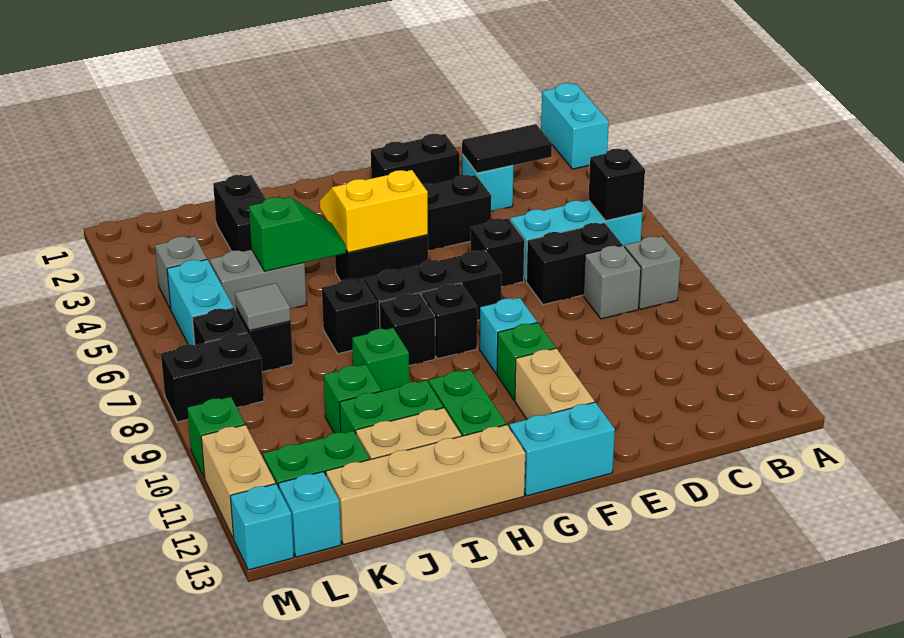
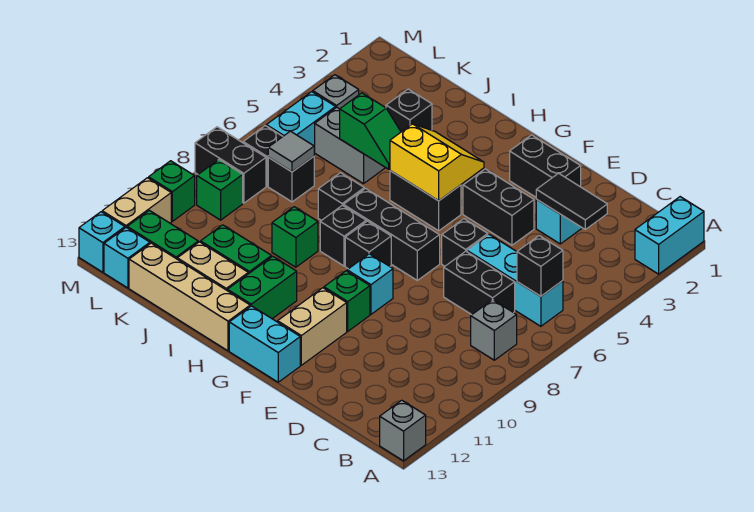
grey 1x1 brick [583,245,641,319] -> grey 1x1 brick moved to [380,400,426,461]
black 1x2 brick [213,175,266,251] -> black 1x1 brick [386,89,432,132]
green 1x1 brick [324,364,381,433] -> green 1x1 brick moved to [197,160,243,220]

